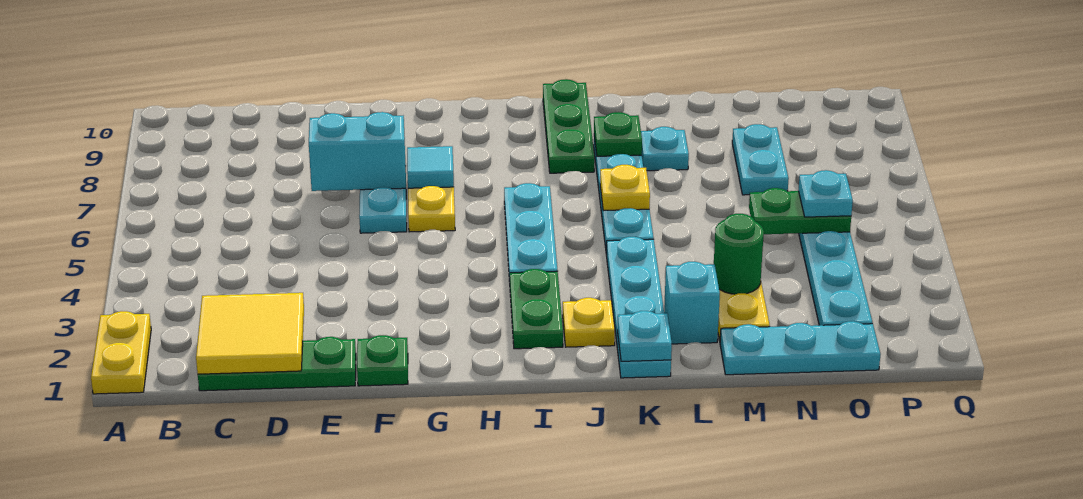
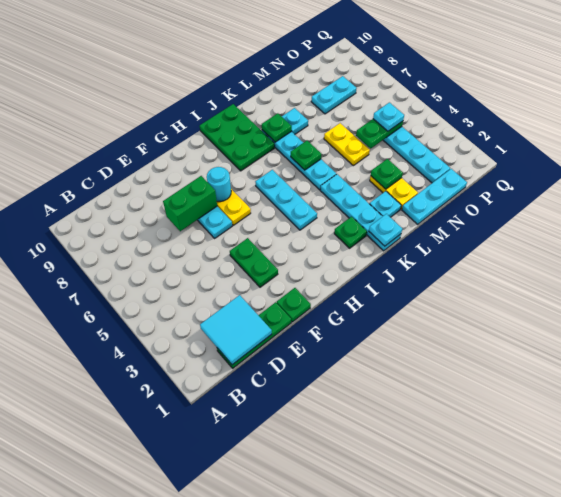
yellow 1x2 plate [91,311,151,394] -> yellow 1x2 plate moved to [324,123,370,166]
yellow 2x2 tile [196,293,304,374] -> cyan 2x2 tile [200,295,272,365]
cyan 1x2 brick [309,112,406,191] -> green 1x2 brick [163,176,217,231]
cyan 1x1 tile [407,146,454,188] -> cyan 1x1 round brick [207,167,231,202]
green 1x2 plate [510,269,563,349] -> green 1x2 plate moved to [230,238,278,287]
yellow 1x1 plate [563,298,615,347] -> green 1x1 plate [334,217,367,248]
green 1x3 plate [543,79,595,173] -> green 2x3 plate [200,104,275,171]
yellow 1x1 plate [600,165,650,211] -> green 1x1 plate [291,141,321,170]
cyan 1x1 brick [664,262,720,344] -> cyan 1x1 plate [370,191,401,217]
green 1x1 round brick [714,214,764,294] -> green 1x1 plate [371,159,403,189]
cyan 1x2 plate [732,124,789,195] -> cyan 1x2 plate turned to [311,76,357,114]

